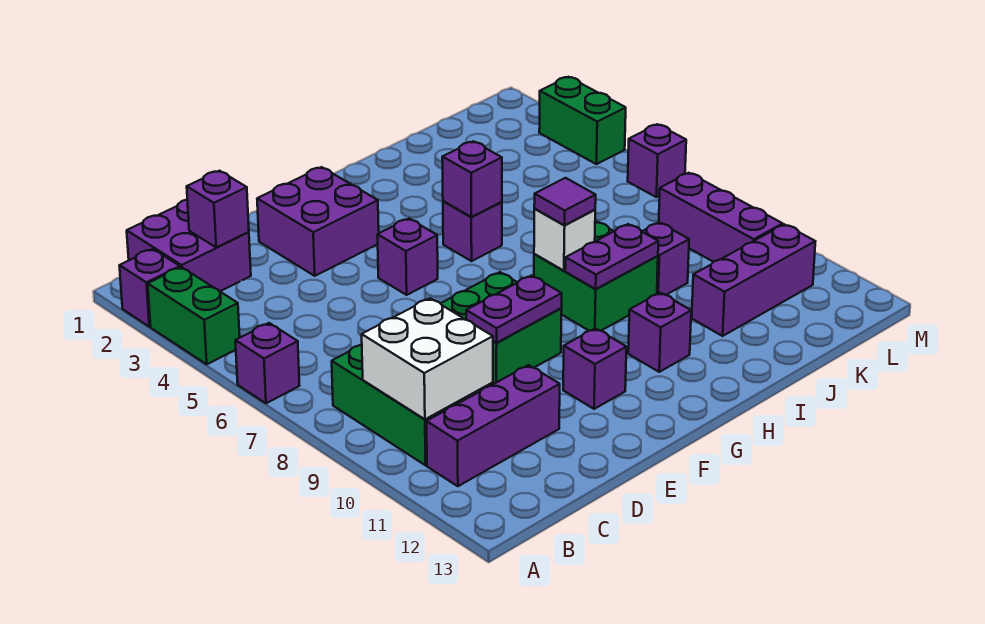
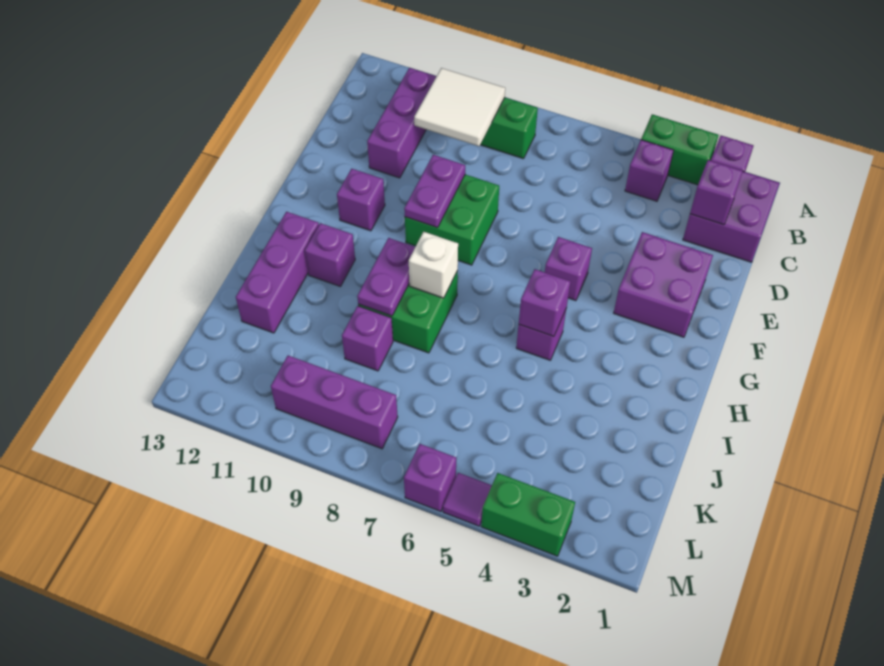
purple 1x1 brick [235,323,299,403] -> purple 1x1 brick moved to [625,140,674,201]
white 2x2 brick [362,298,493,419] -> white 2x2 tile [414,68,505,146]
purple 1x1 tile [534,178,596,225] -> purple 1x1 tile moved to [443,473,492,526]
purple 1x3 brick [692,224,816,336] -> purple 1x3 brick moved to [236,212,319,333]

